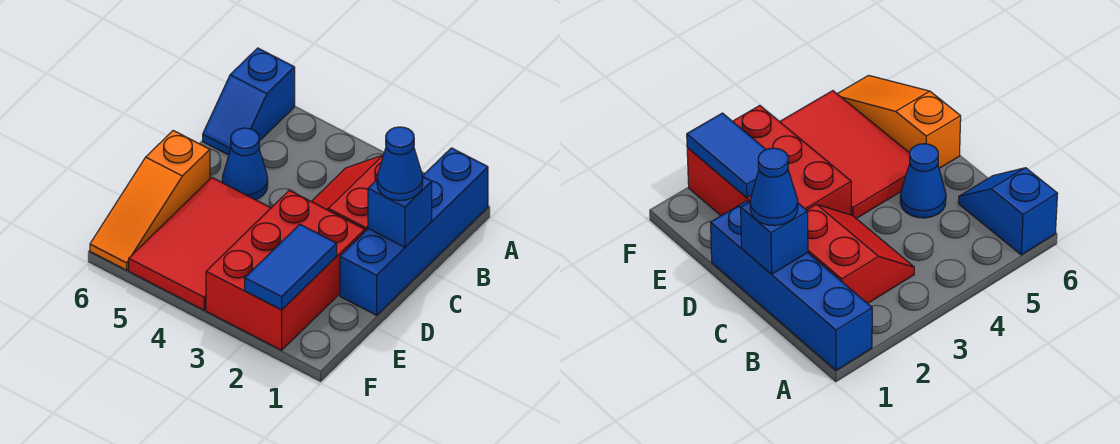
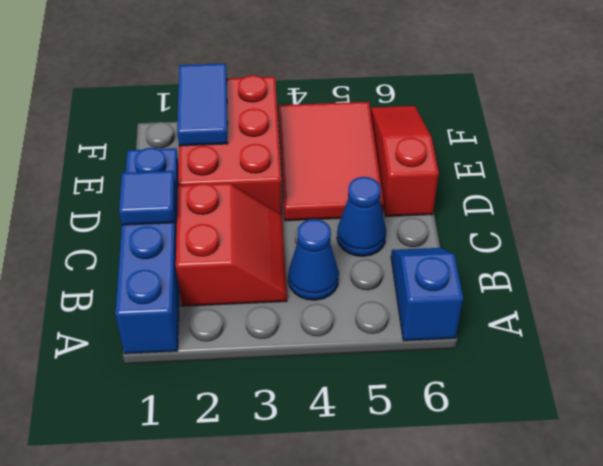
blue 1x1 brick [368,177,432,247] -> blue 1x1 tile [119,171,175,225]
blue 1x1 cone [377,127,423,201] -> blue 1x1 cone moved to [288,219,339,300]
orange 1x3 slope [90,131,210,270] -> red 1x3 slope [371,106,439,217]

